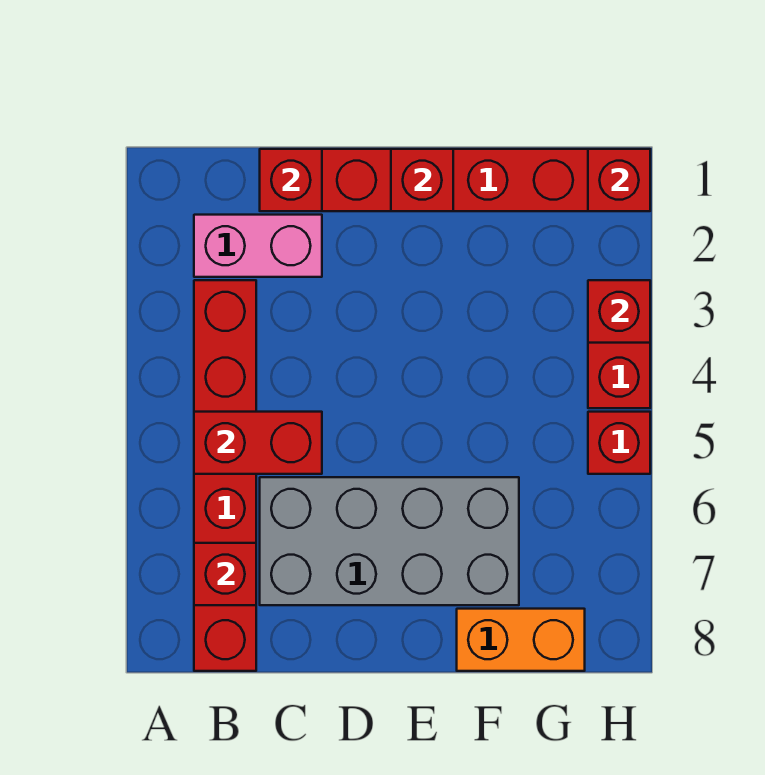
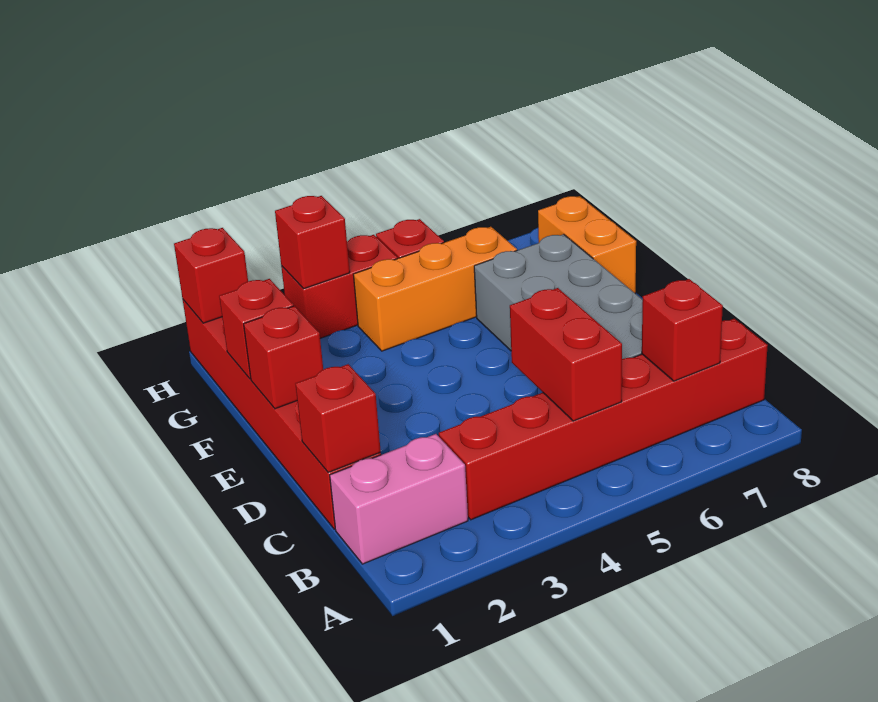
pink 1x2 brick [194,215,322,277] -> pink 1x2 brick turned to [330,434,468,564]
none -> red 1x1 brick [219,279,293,379]
none -> orange 1x3 brick [353,227,517,351]

